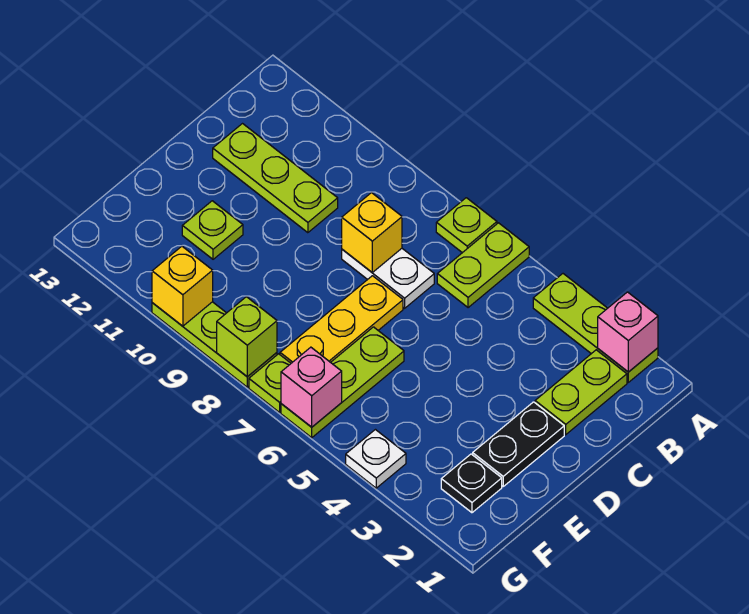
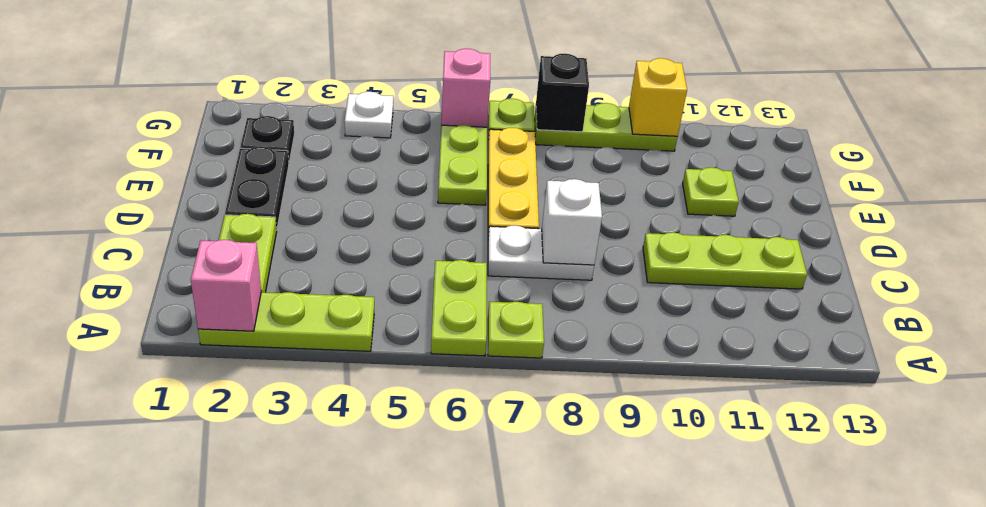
yellow 1x1 brick [342,193,402,272] -> white 1x1 brick [542,179,602,265]
lime 1x1 brick [217,297,277,377] -> black 1x1 brick [536,54,589,132]

